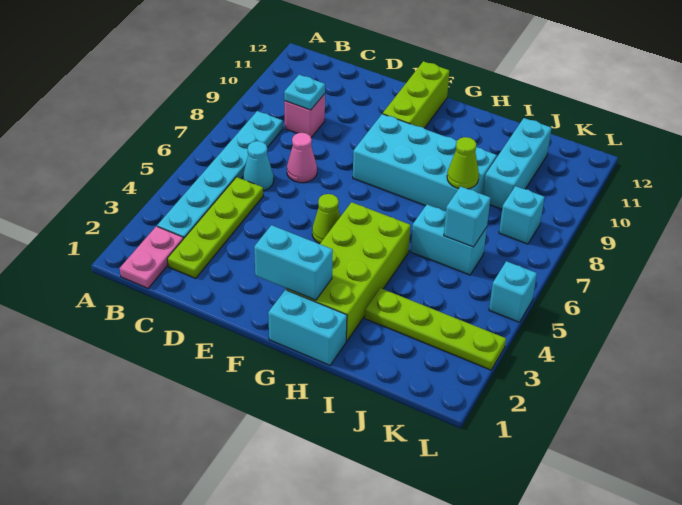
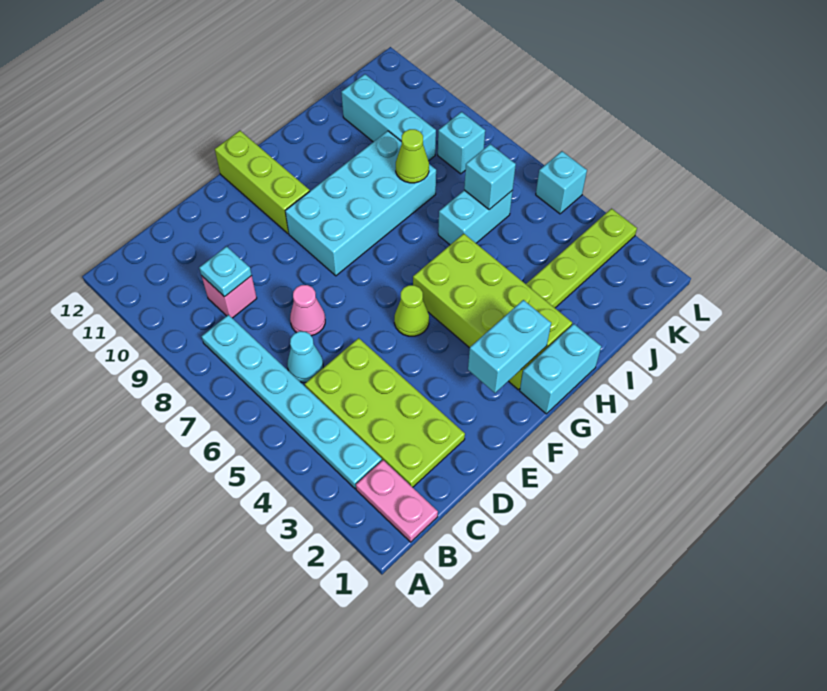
lime 1x4 plate [167,177,263,278] -> lime 2x4 plate [305,338,465,487]

